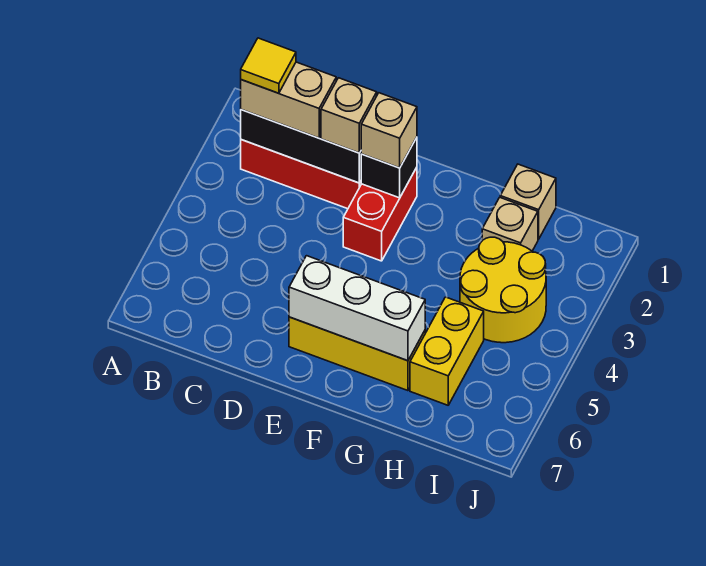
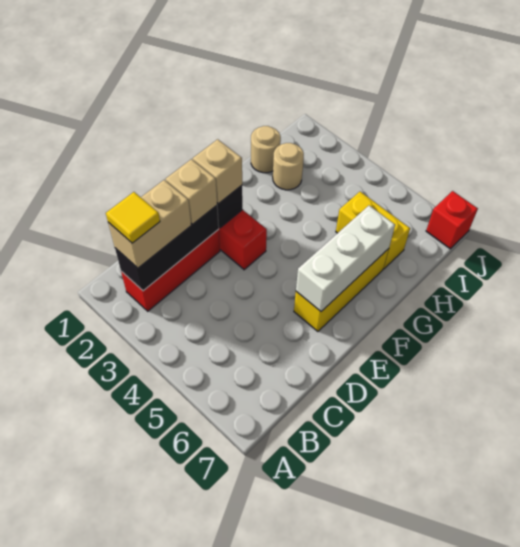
tan 1x1 brick [500,164,556,239] -> tan 1x1 round brick [251,126,281,173]
tan 1x1 brick [482,198,538,251] -> tan 1x1 round brick [273,143,304,190]
yellow 2x2 round brick [460,237,546,343] -> none
none -> red 1x1 brick [426,191,478,249]

